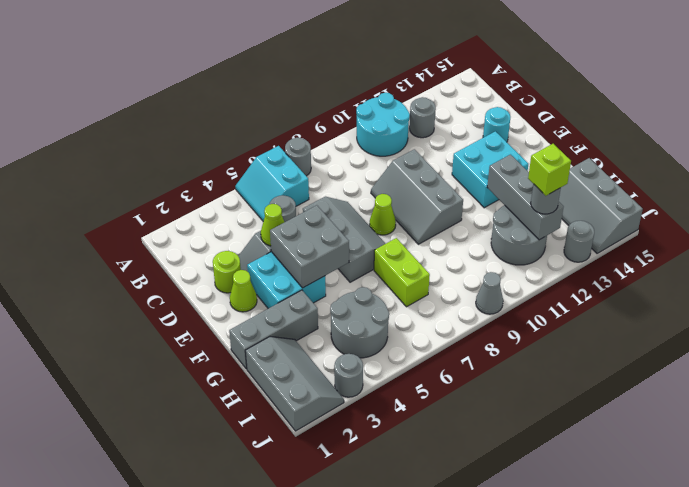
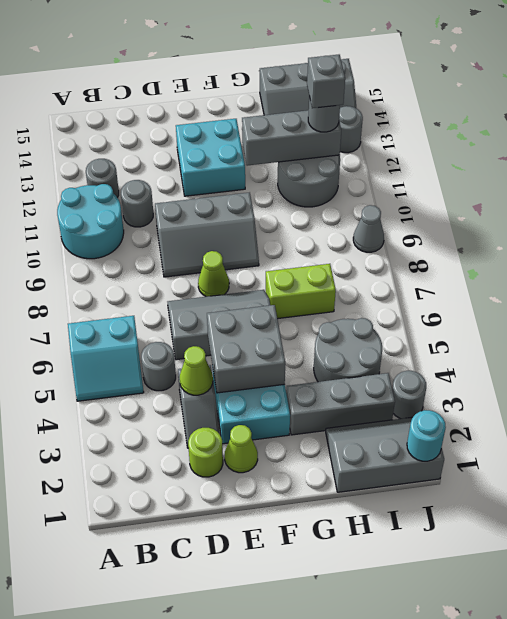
grey 1x1 round brick [285,138,311,176] -> grey 1x1 round brick moved to [121,180,153,227]
cyan 1x1 round brick [483,107,510,142] -> cyan 1x1 round brick moved to [407,410,446,461]
grey 1x3 brick [229,290,318,369] -> grey 1x3 brick turned to [286,373,395,435]
lime 1x1 brick [528,144,571,196] -> grey 1x1 brick [307,55,345,108]

